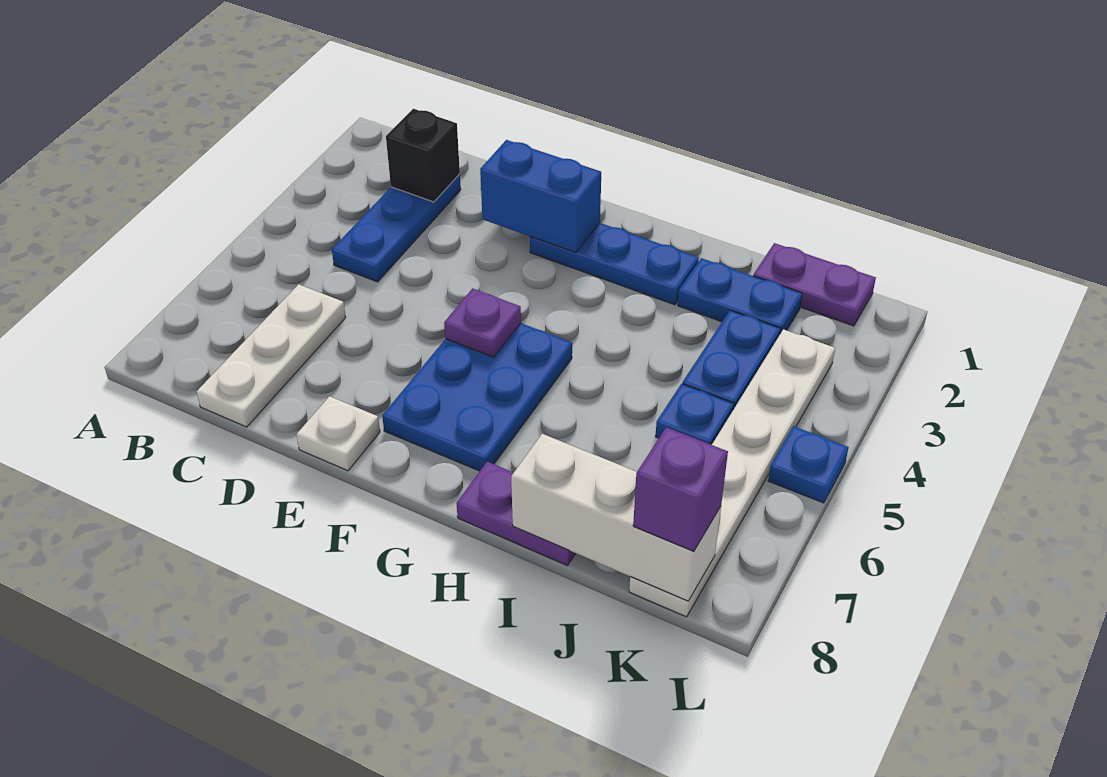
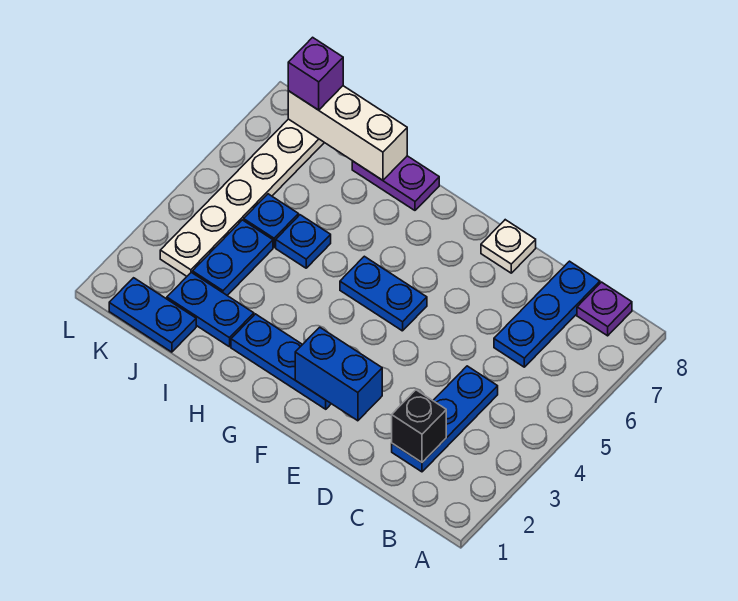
white 1x3 plate [197,284,346,427] -> blue 1x3 plate [494,261,600,367]
blue 2x3 plate [382,323,572,471] -> blue 1x2 plate [340,256,427,331]
purple 1x1 plate [444,288,521,357] -> purple 1x1 plate moved to [577,282,632,336]
purple 1x2 plate [753,243,876,326] -> blue 1x2 plate [109,278,196,352]
blue 1x1 plate [768,426,849,503] -> blue 1x1 plate moved to [276,215,331,268]

